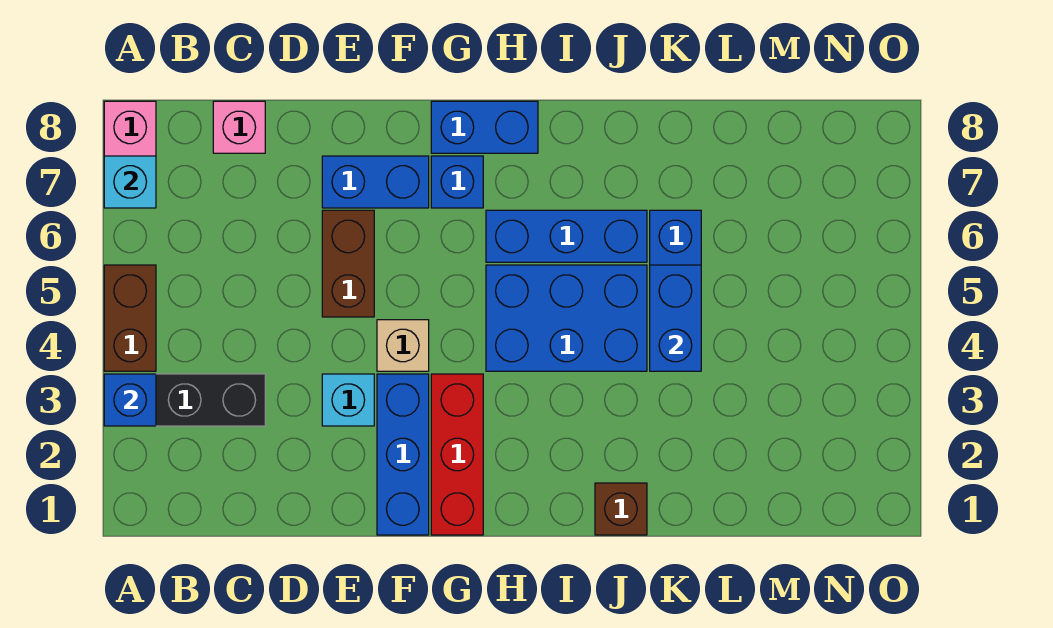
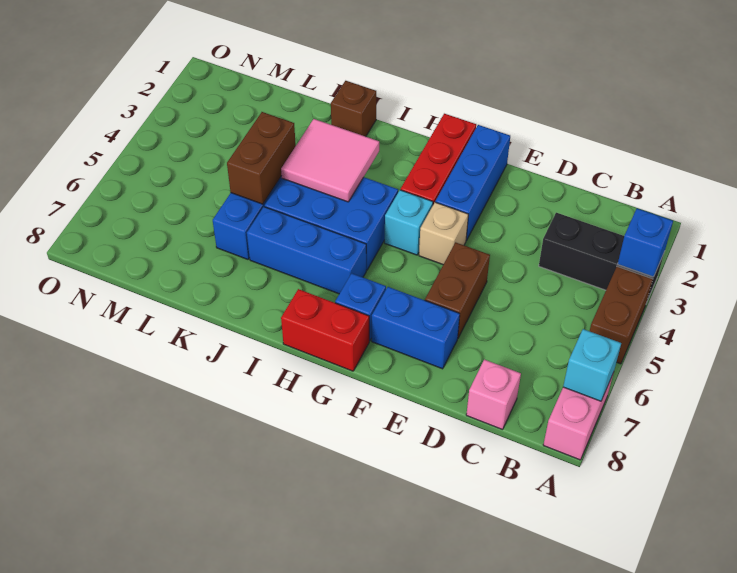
cyan 1x1 brick [322,374,374,426] -> cyan 1x1 brick moved to [385,190,433,255]
blue 1x2 brick [431,101,538,153] -> red 1x2 brick [281,289,369,371]
none -> pink 2x2 tile [281,119,379,202]
blue 1x2 brick [650,265,701,371] -> brown 1x2 brick [227,112,296,204]

